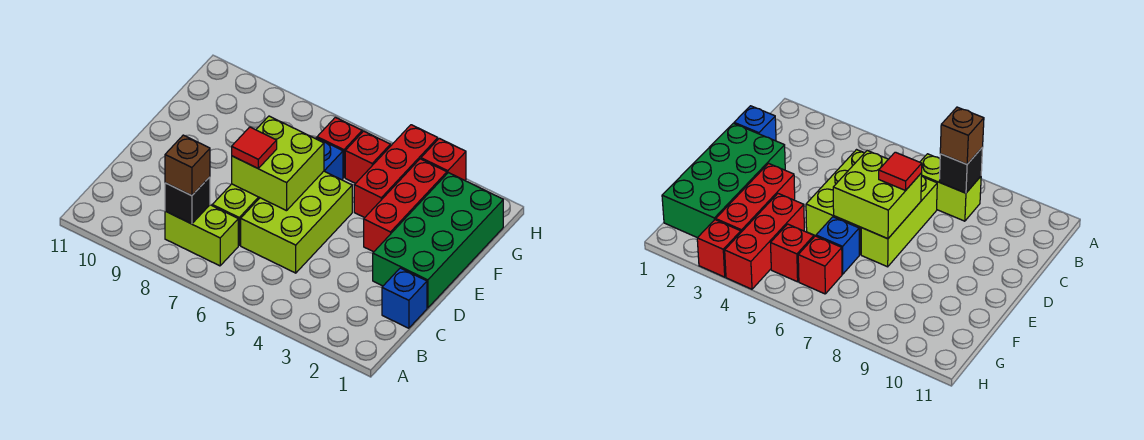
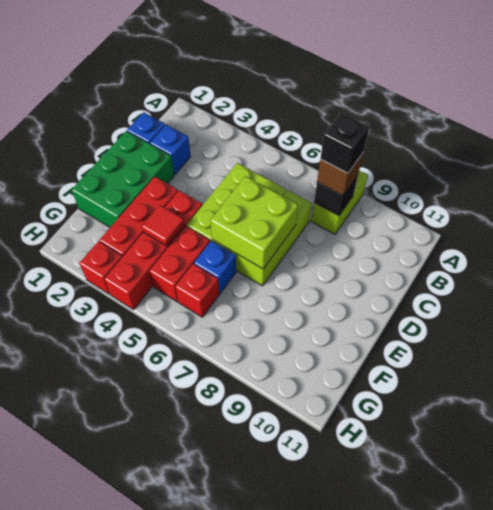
lime 1x2 brick [165,205,238,266] -> lime 1x2 brick turned to [311,171,368,234]
none -> black 1x1 brick [320,113,369,173]
none -> blue 1x1 brick [150,124,191,174]
green 2x4 brick [373,173,503,308] -> green 2x3 brick [72,131,174,227]
red 1x1 tile [232,127,277,169] -> red 1x1 tile moved to [142,205,184,246]
red 1x3 brick [354,125,438,218] -> red 1x4 brick [104,190,202,310]
red 1x1 brick [345,131,390,183] -> red 1x2 brick [149,226,210,301]

